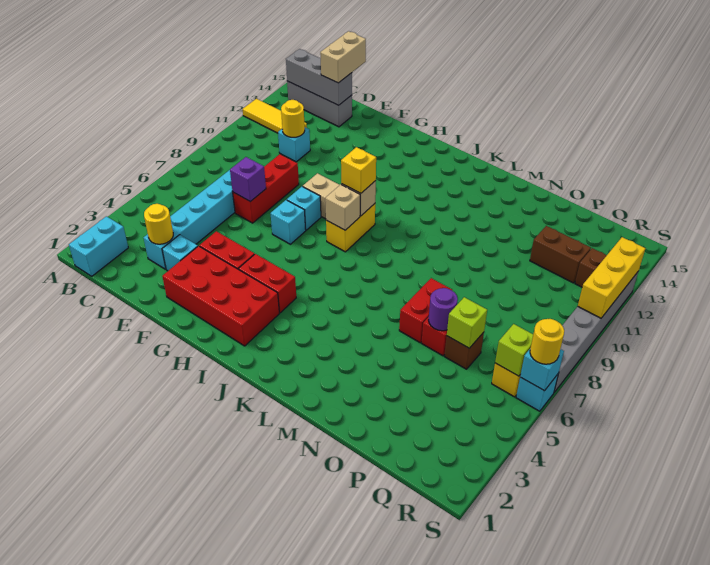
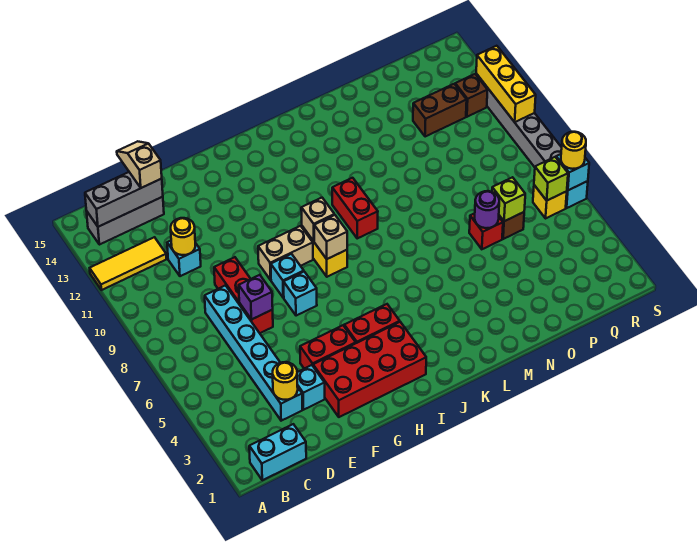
cyan 1x2 brick [69,216,128,276] -> cyan 1x2 brick turned to [249,424,306,480]
tan 1x2 brick [320,31,366,83] -> tan 1x2 slope [117,141,162,188]
yellow 1x1 brick [341,147,376,193] -> none
red 1x2 brick [399,278,452,343] -> red 1x2 brick moved to [332,178,378,238]

